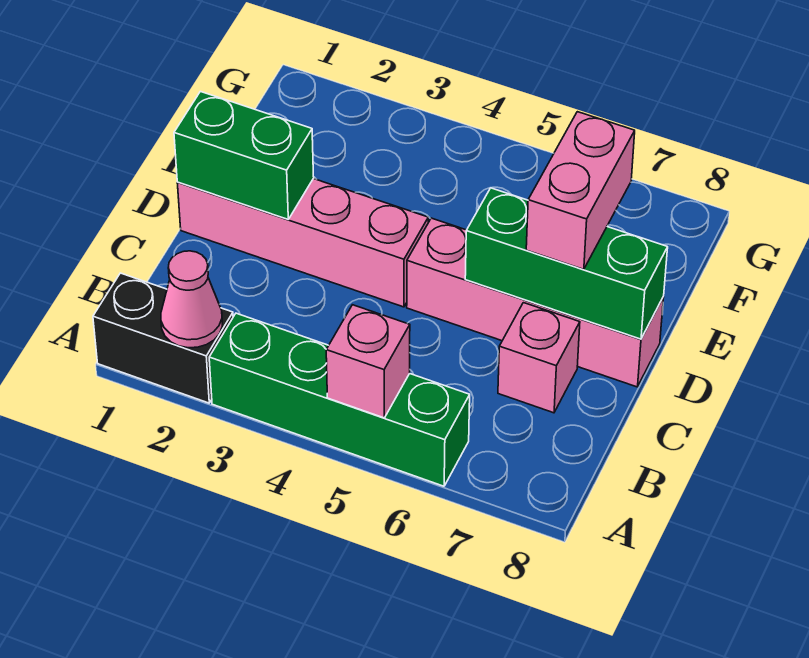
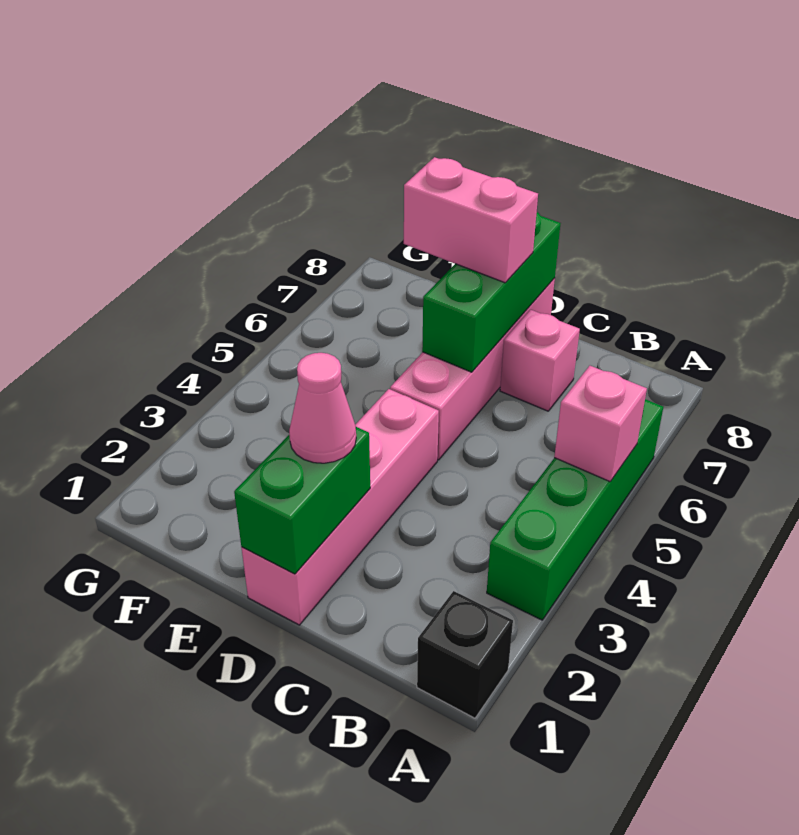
black 1x2 brick [93,273,233,403] -> black 1x1 brick [417,591,513,718]
pink 1x1 cone [161,251,222,348] -> pink 1x1 cone moved to [289,353,356,463]

